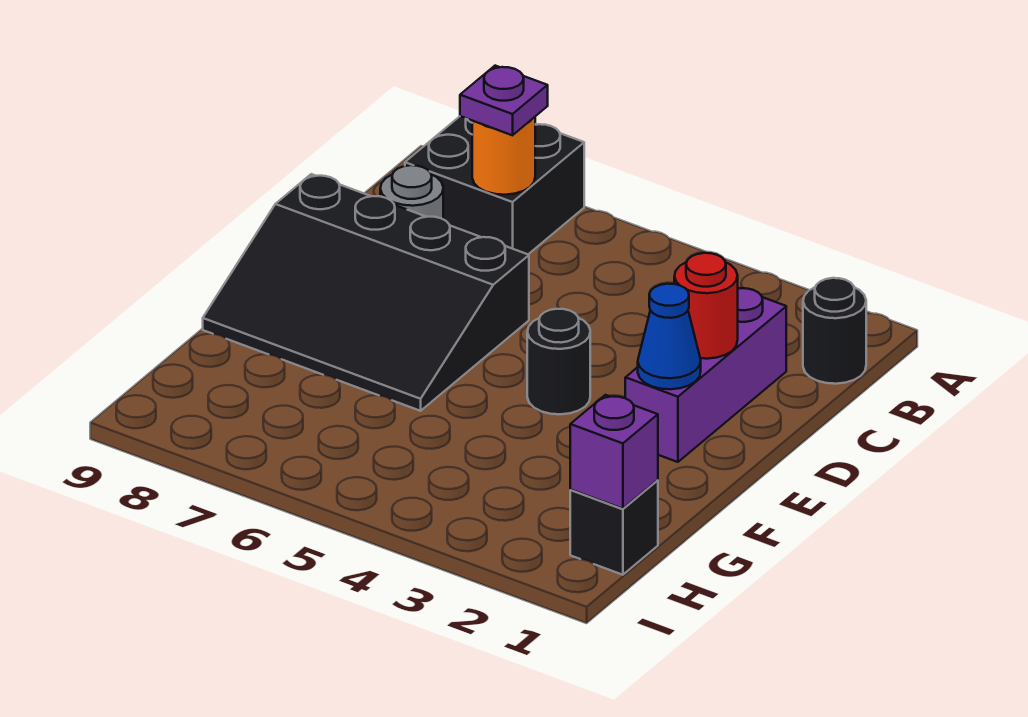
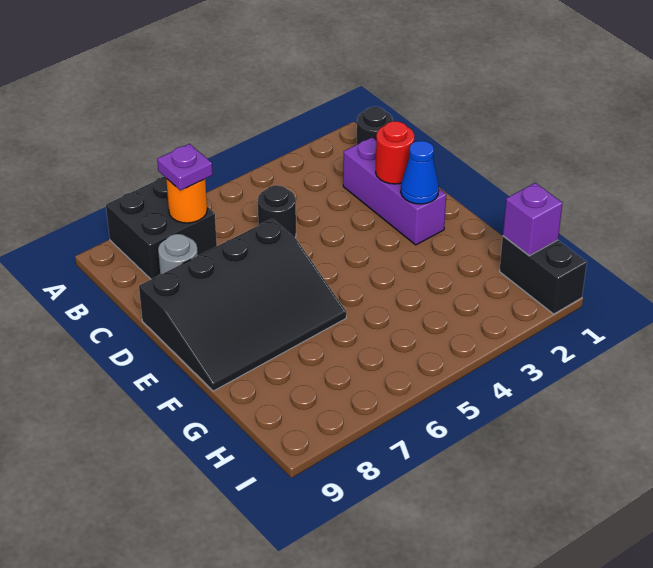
black 1x1 round brick [527,309,590,414] -> black 1x1 round brick moved to [258,185,296,238]
black 1x1 brick [570,480,658,575] -> black 1x2 brick [500,236,587,314]

